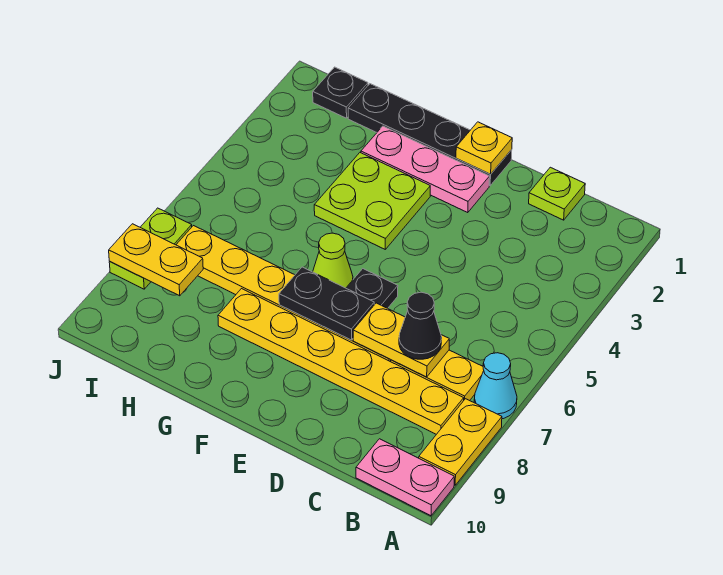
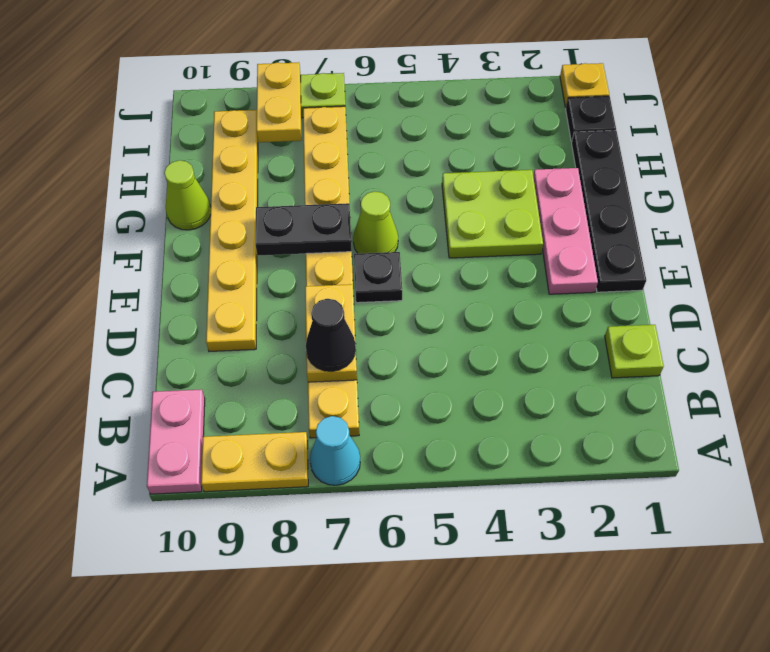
yellow 1x6 plate [218,289,464,434] -> yellow 1x6 plate moved to [206,110,258,351]
yellow 1x1 plate [456,122,512,174] -> yellow 1x1 plate moved to [560,63,609,107]
black 1x2 plate [279,267,374,340] -> black 1x2 plate turned to [255,203,352,256]
none -> lime 1x1 cone [164,160,211,230]

